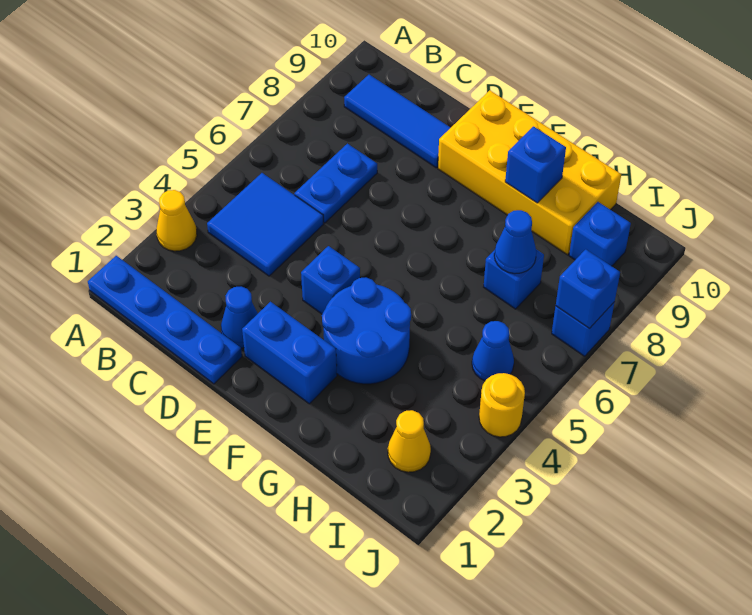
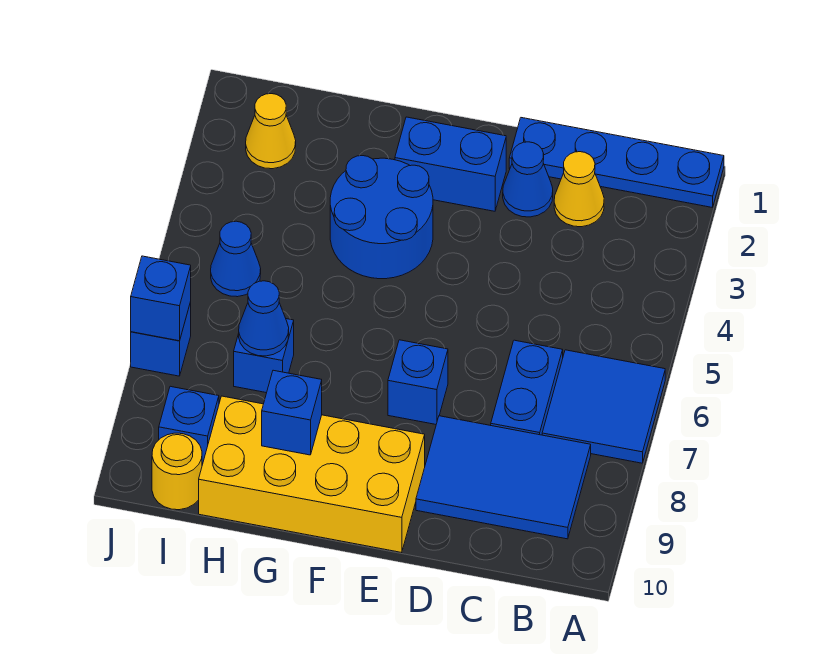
yellow 1x1 cone [156,190,197,251] -> yellow 1x1 cone moved to [554,152,604,227]
blue 2x2 tile [207,173,324,276] -> blue 2x2 tile moved to [542,350,665,463]
blue 1x3 tile [344,75,451,168] -> blue 2x3 tile [416,416,591,539]
blue 1x1 brick [301,246,360,314] -> blue 1x1 brick moved to [388,340,448,424]
yellow 1x1 round brick [479,373,525,437] -> yellow 1x1 round brick moved to [152,433,202,510]

